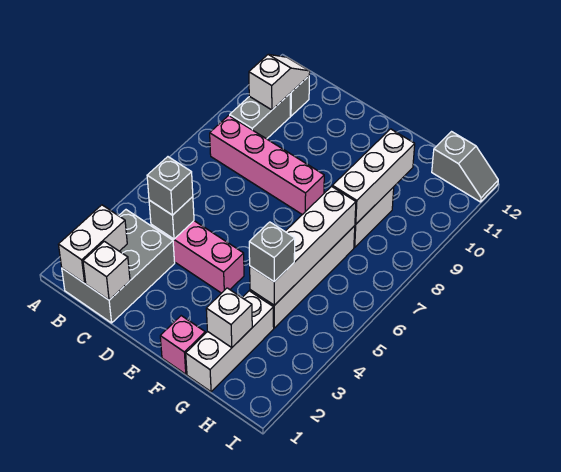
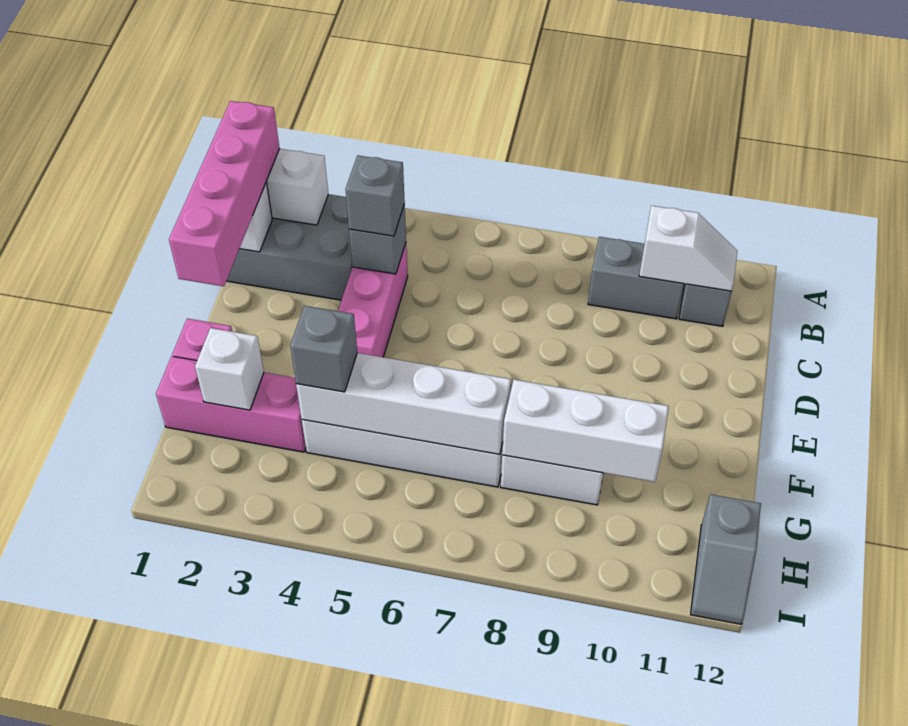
pink 1x4 brick [210,115,324,215] -> pink 1x4 brick moved to [169,101,280,286]
white 1x3 brick [186,291,274,392] -> pink 1x3 brick [156,356,306,452]

